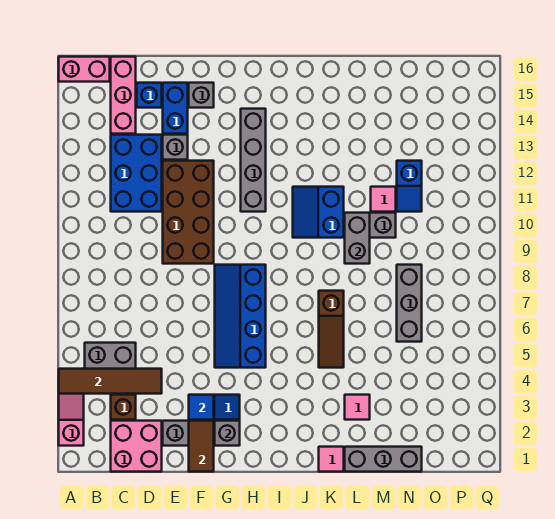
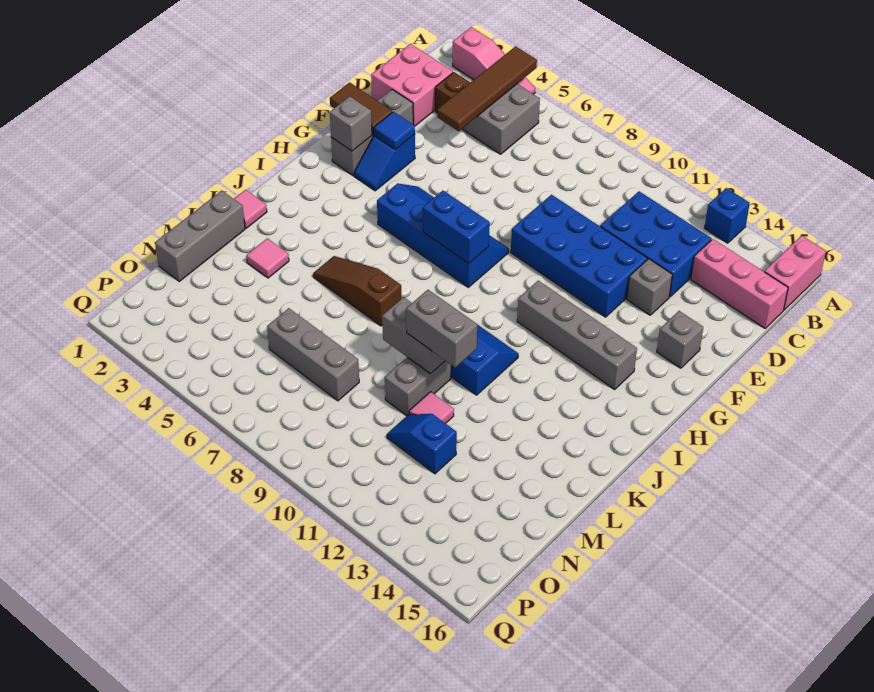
blue 1x1 brick [137,83,162,108] -> blue 1x1 brick moved to [705,188,750,243]
brown 2x4 brick [163,161,214,264] -> blue 2x4 brick [511,195,647,317]
blue 1x2 brick [163,83,188,134] -> blue 1x2 brick moved to [423,191,490,263]
none -> grey 1x2 brick [406,290,477,367]

